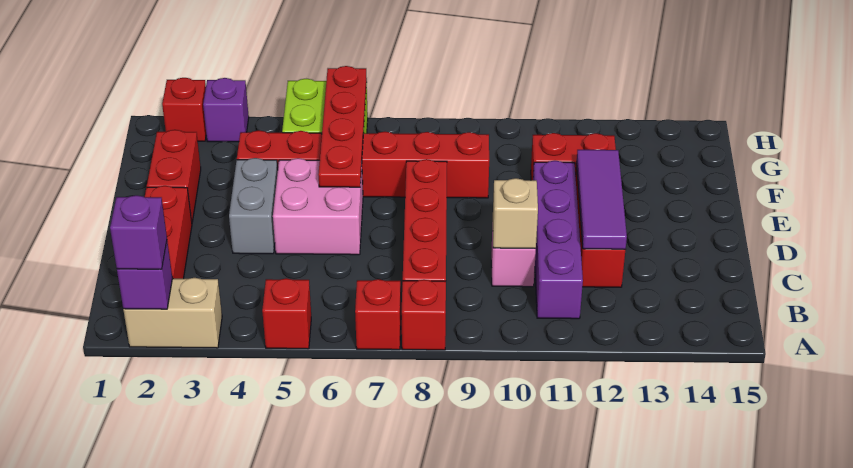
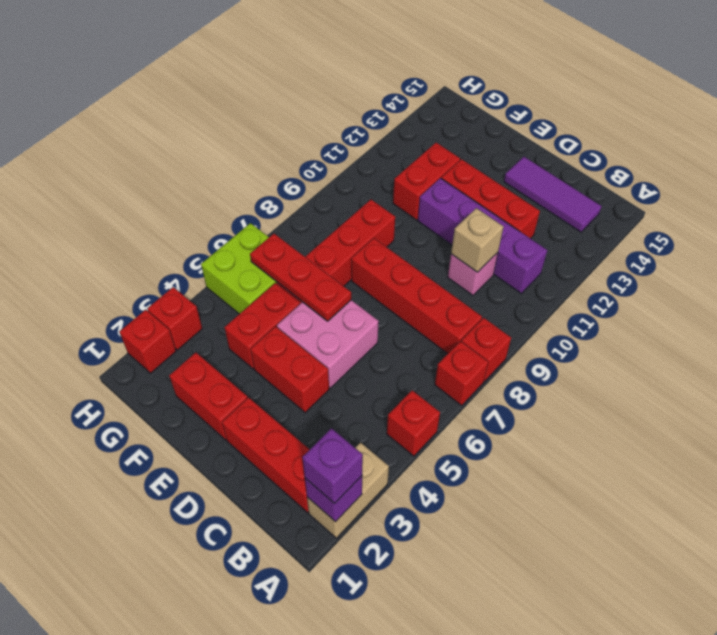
purple 1x3 tile [577,150,627,249] -> purple 1x3 tile moved to [504,157,602,232]
grey 1x2 brick [229,158,278,254] -> red 1x2 brick [250,326,329,413]
red 1x4 plate [318,66,367,187] -> red 1x3 plate [250,234,351,321]
purple 1x1 brick [203,78,249,142] -> red 1x1 brick [147,287,202,350]

